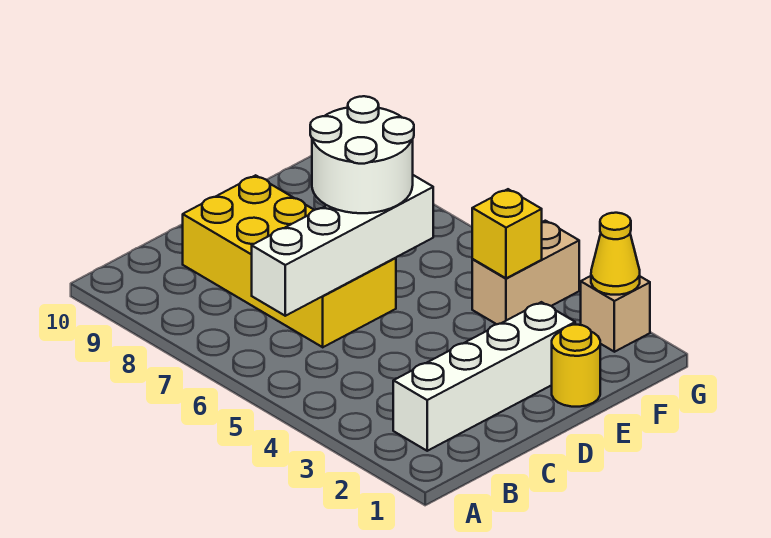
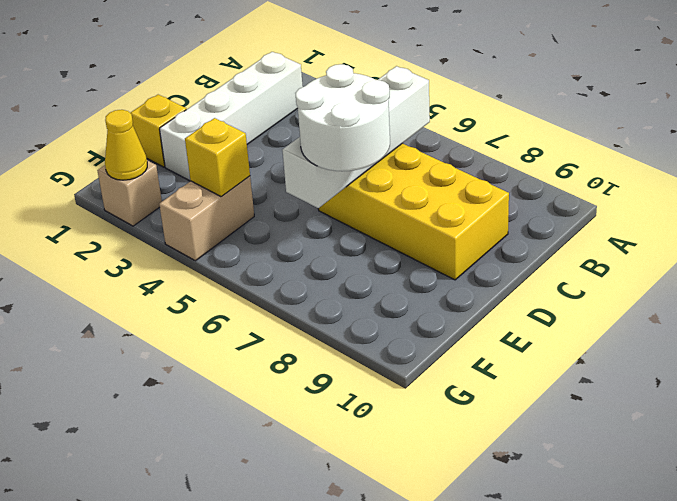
yellow 1x1 round brick [552,325,600,407] -> yellow 1x1 brick [131,95,186,167]

